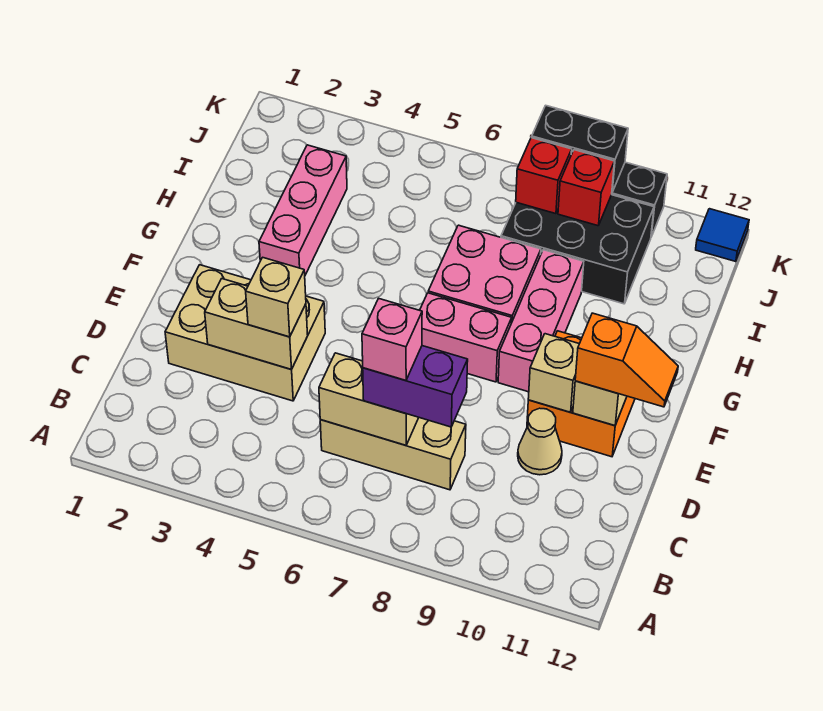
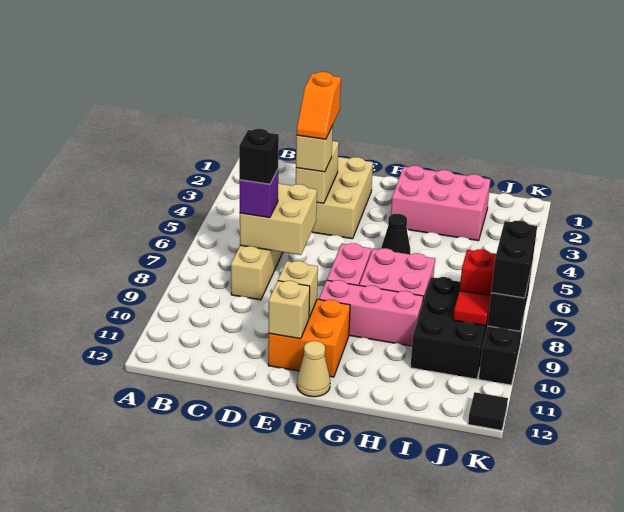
tan 1x2 brick [319,353,419,445] -> tan 2x2 brick [240,184,317,255]
purple 1x2 brick [363,346,468,427] -> purple 1x1 brick [239,170,278,218]
pink 1x1 brick [362,298,422,381] -> black 1x1 brick [239,129,279,184]
tan 1x1 cone [518,408,562,475] -> tan 1x1 cone moved to [297,341,330,397]
orange 1x2 slope [575,313,678,407] -> orange 1x2 slope moved to [297,72,341,139]
pink 1x3 brick [259,145,347,275] -> pink 2x3 brick [391,166,491,241]
none -> black 1x1 cone [381,214,410,254]
red 1x1 brick [558,150,614,226] -> red 1x1 tile [453,291,491,326]
none -> black 1x2 brick [491,221,537,298]
blue 1x1 tile [696,209,749,262] -> black 1x1 tile [468,392,508,430]

